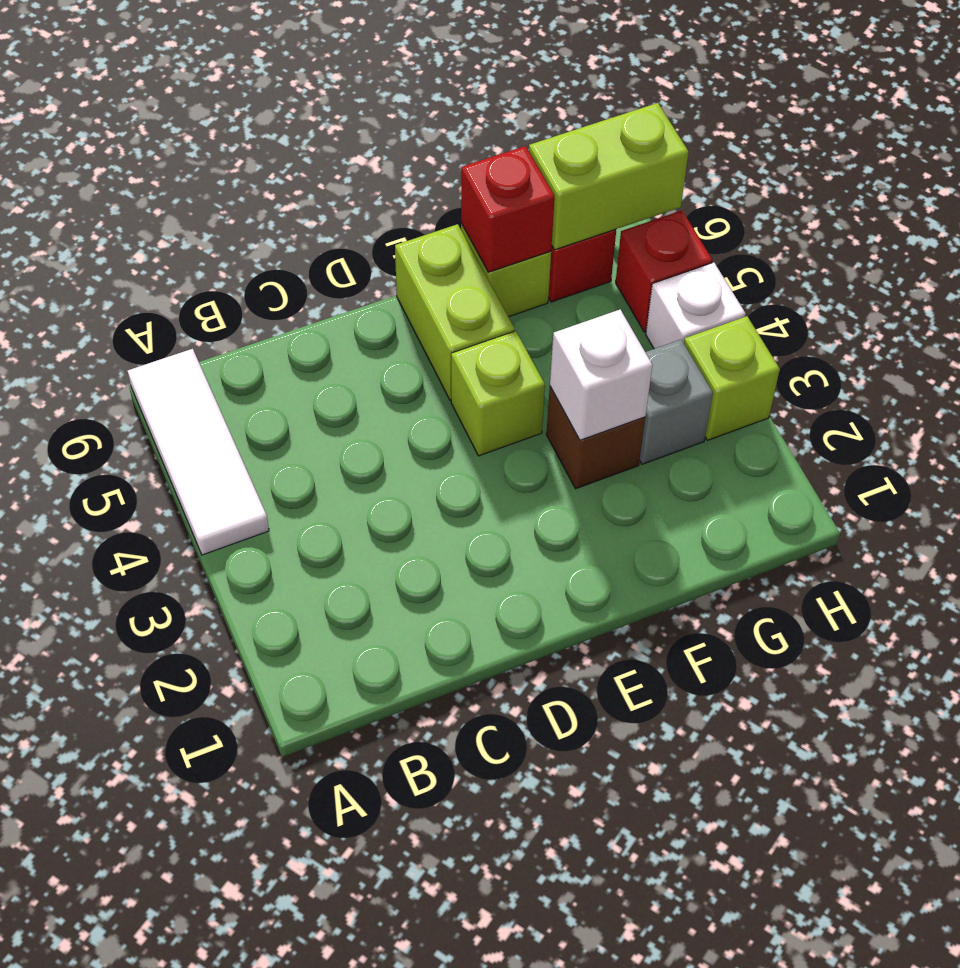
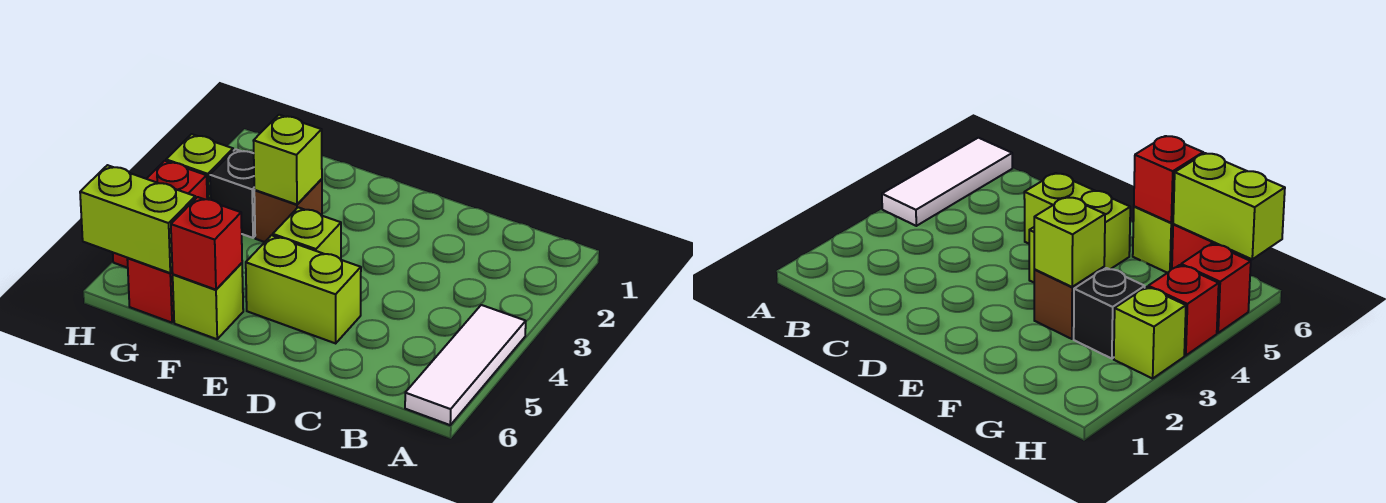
lime 1x2 brick [395,224,515,400] -> lime 1x2 brick turned to [246,235,361,343]
white 1x1 brick [550,310,652,440] -> lime 1x1 brick [253,115,322,204]
grey 1x1 brick [639,340,713,464] -> black 1x1 brick [210,149,255,238]
white 1x1 brick [646,263,746,349] -> red 1x1 brick [147,161,207,199]

